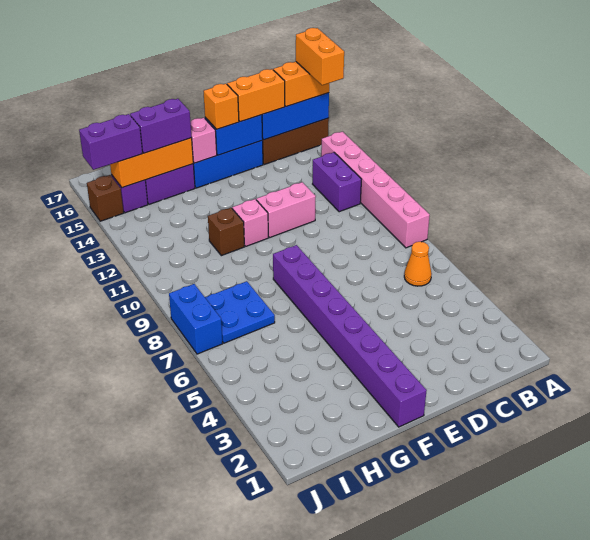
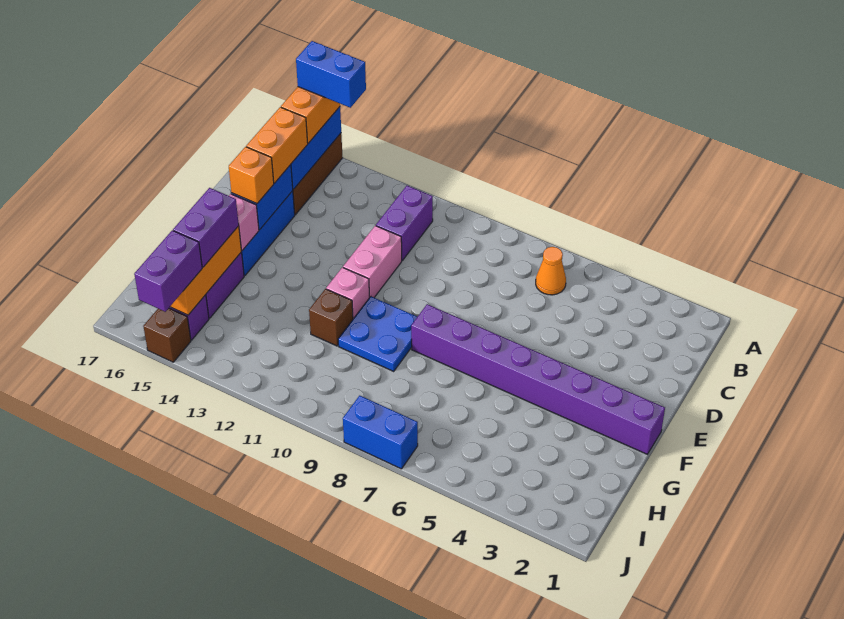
pink 1x6 brick [321,132,430,248] -> none
orange 1x2 brick [296,28,344,85] -> blue 1x2 brick [296,41,366,108]
purple 1x2 brick [313,152,361,212] -> purple 1x2 brick turned to [376,186,433,260]
blue 2x2 plate [205,281,275,343] -> blue 2x2 plate moved to [338,297,417,371]

